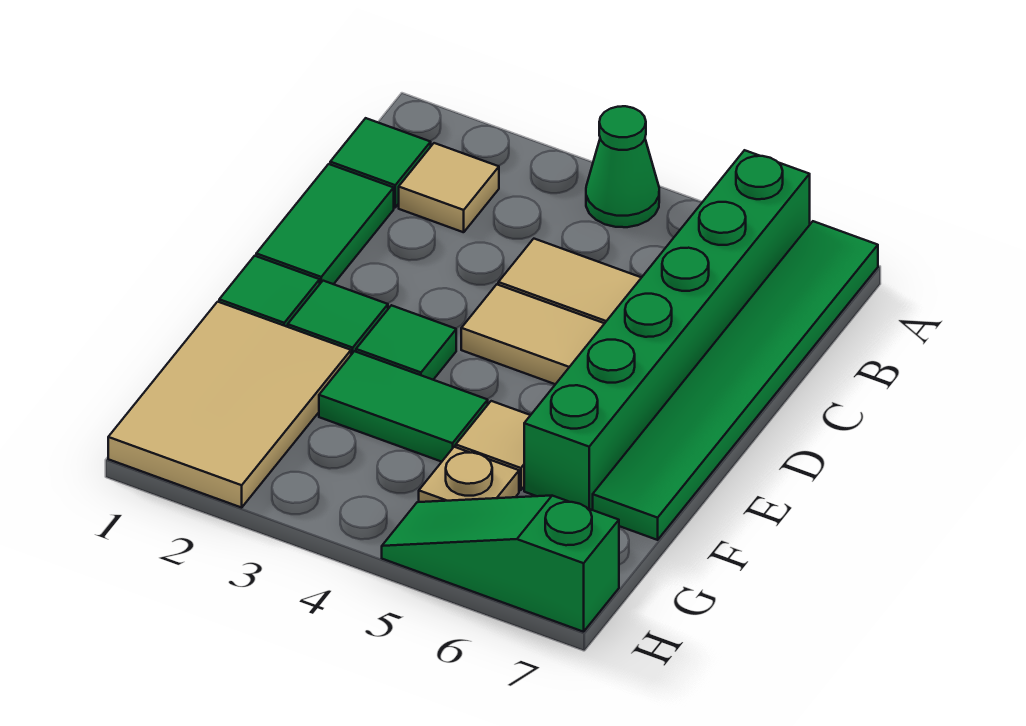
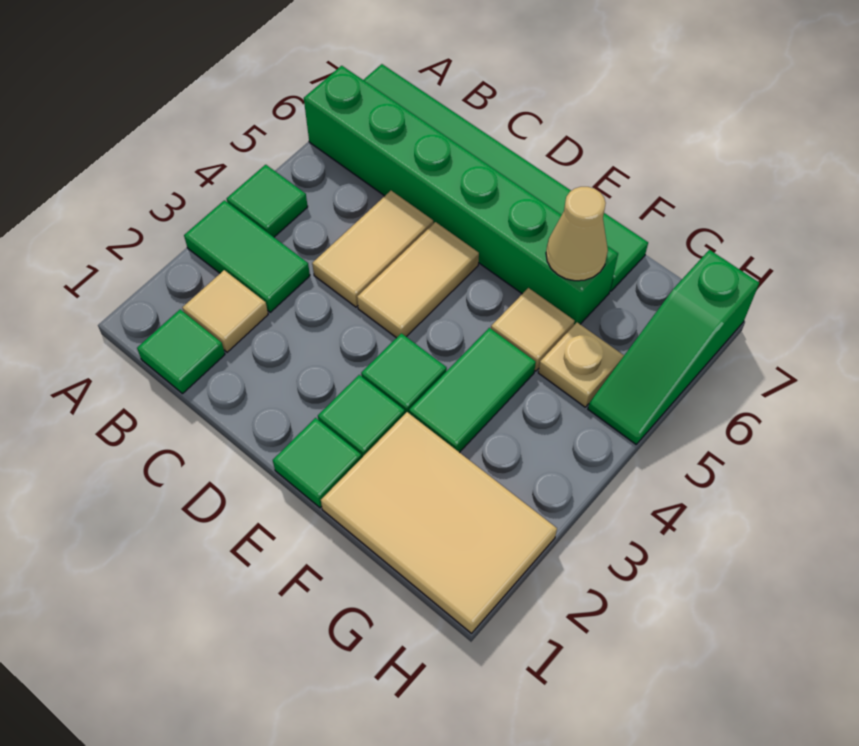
green 1x1 cone [586,106,659,227] -> green 1x1 tile [227,165,308,237]
green 1x2 tile [256,164,394,284] -> green 1x2 tile moved to [184,200,310,312]
none -> tan 1x1 cone [546,187,608,281]

